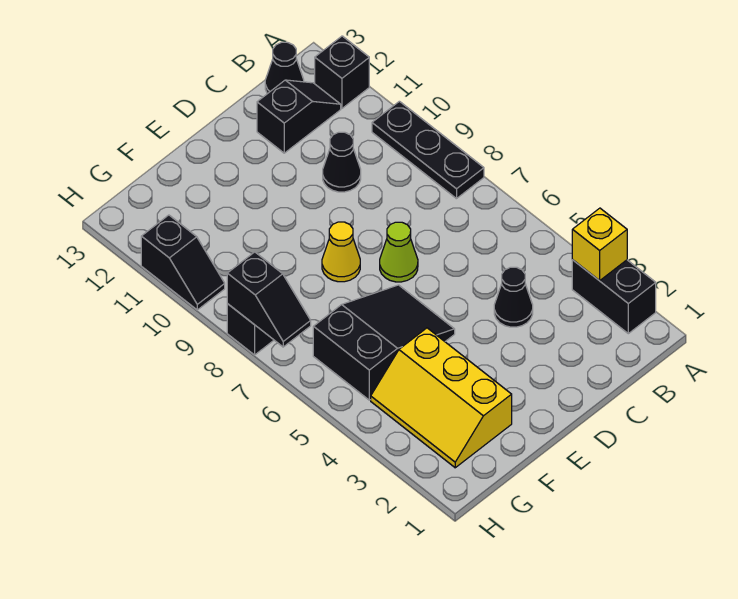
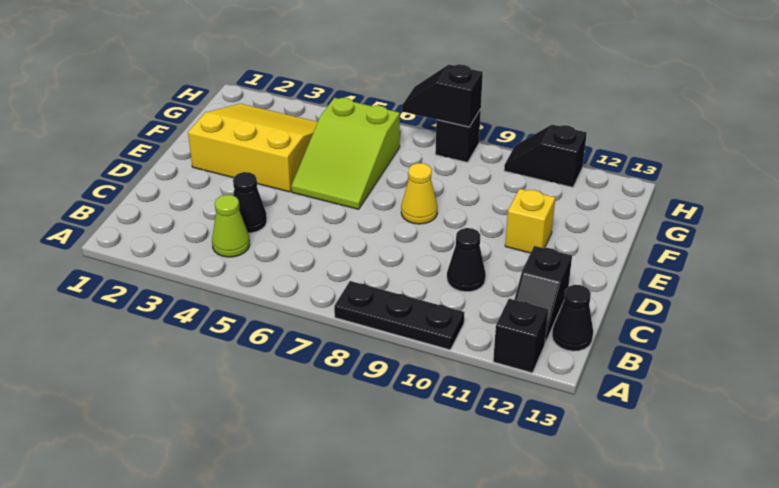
black 1x2 brick [572,260,656,334] -> none
yellow 1x1 brick [572,208,627,281] -> yellow 1x1 brick moved to [505,189,555,253]
lime 1x1 cone [380,222,418,282] -> lime 1x1 cone moved to [212,195,250,257]
black 2x3 slope [313,285,455,400] -> lime 2x3 slope [291,98,400,209]
yellow 2x3 slope [371,328,512,468] -> yellow 3x3 slope [188,104,318,192]

